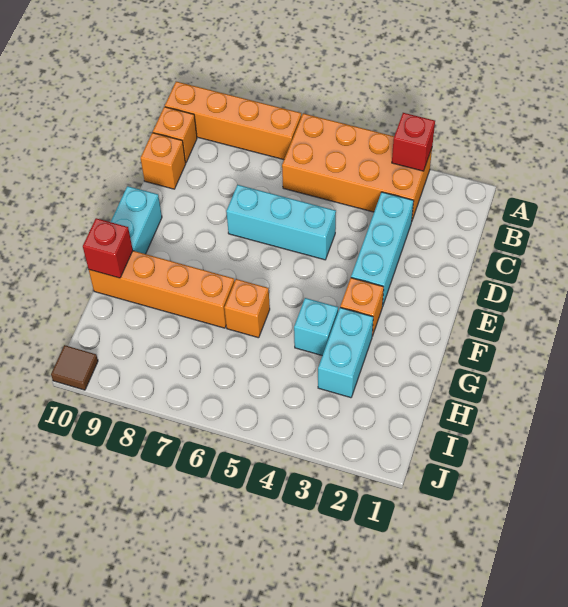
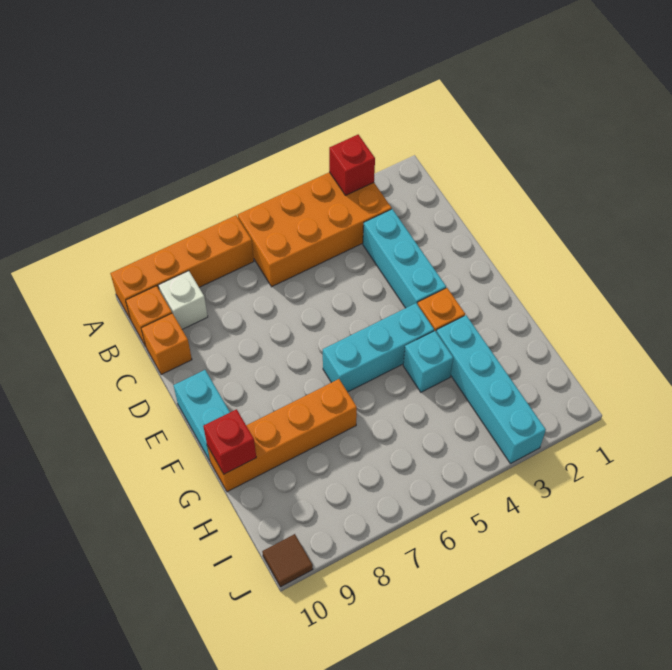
none -> white 1x1 brick [158,271,208,329]
cyan 1x3 brick [226,185,336,260] -> cyan 1x3 brick moved to [323,303,434,392]
cyan 1x2 brick [318,308,373,398] -> cyan 1x4 brick [436,315,546,464]
orange 1x1 brick [224,279,270,338] -> none

